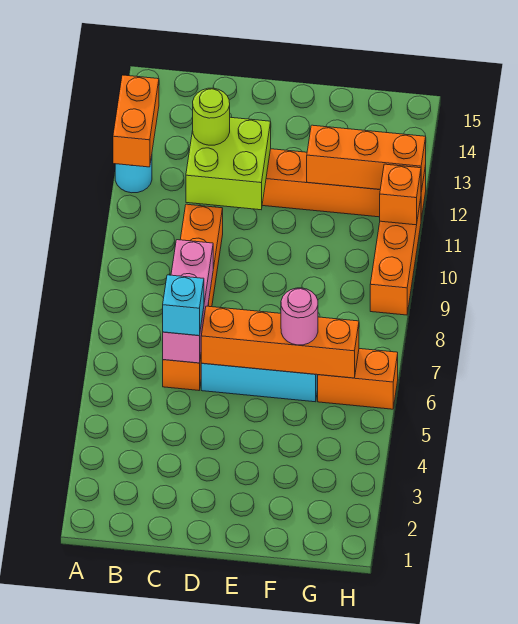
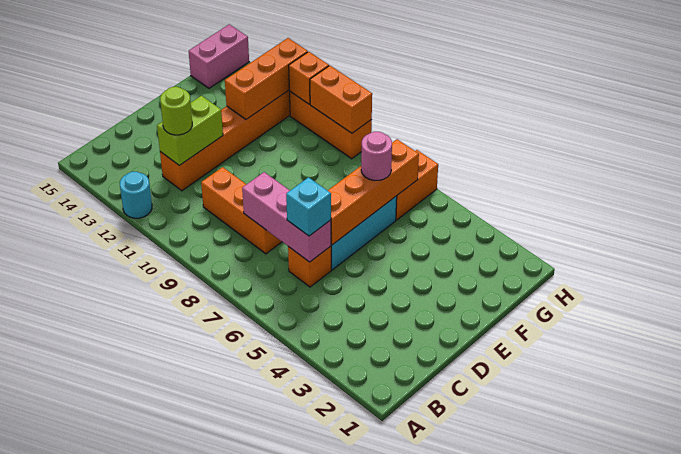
orange 1x2 brick [113,75,159,167] -> orange 1x2 brick moved to [310,66,372,133]
lime 2x2 brick [186,117,271,210] -> lime 1x2 brick [157,96,223,165]
none -> pink 1x2 brick [189,24,249,88]

